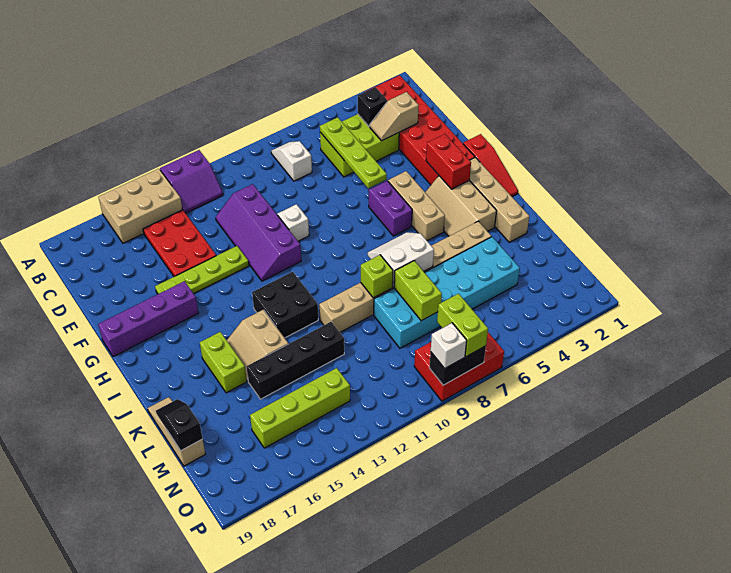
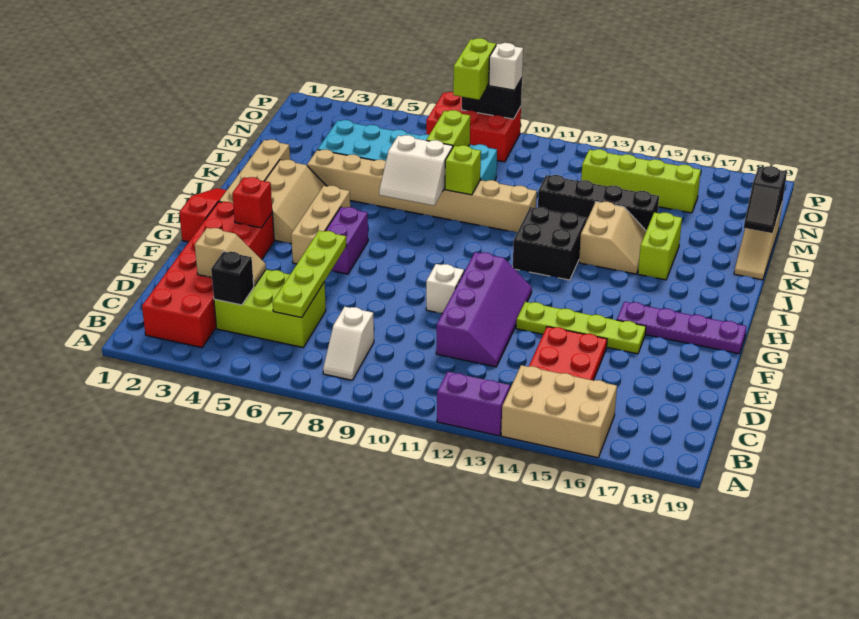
red 1x2 brick [426,134,471,189] -> red 1x1 brick [232,177,272,228]
purple 1x4 brick [98,281,198,357] -> purple 1x4 plate [617,302,747,354]

